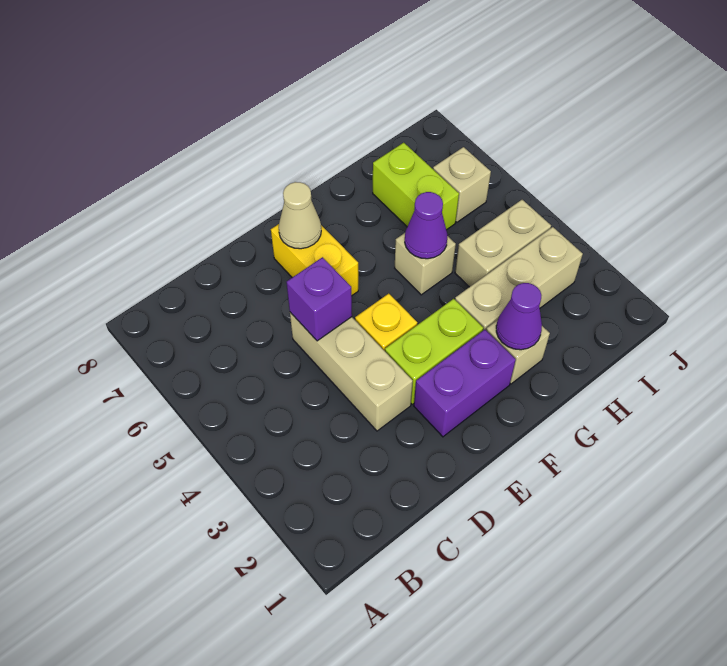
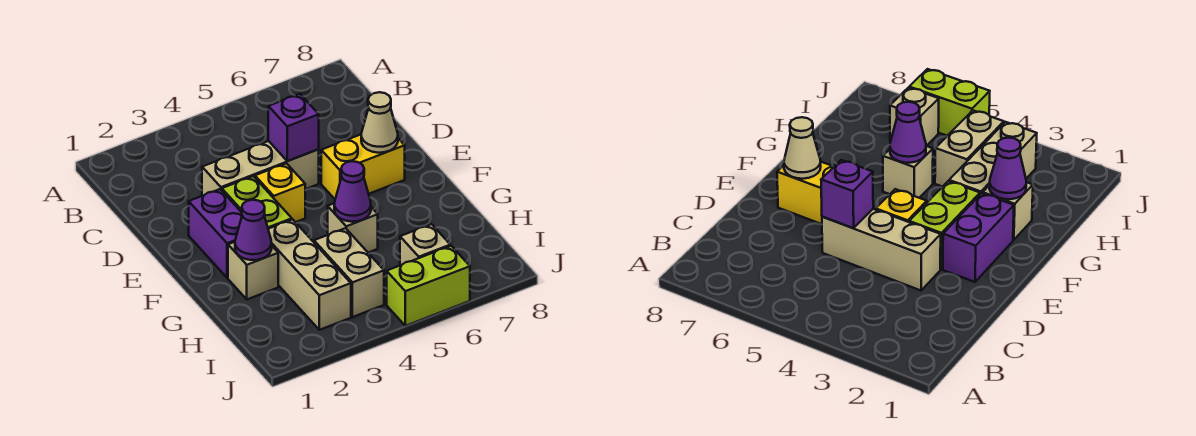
lime 1x2 brick [373,143,459,230] -> lime 1x2 brick moved to [387,246,470,326]

